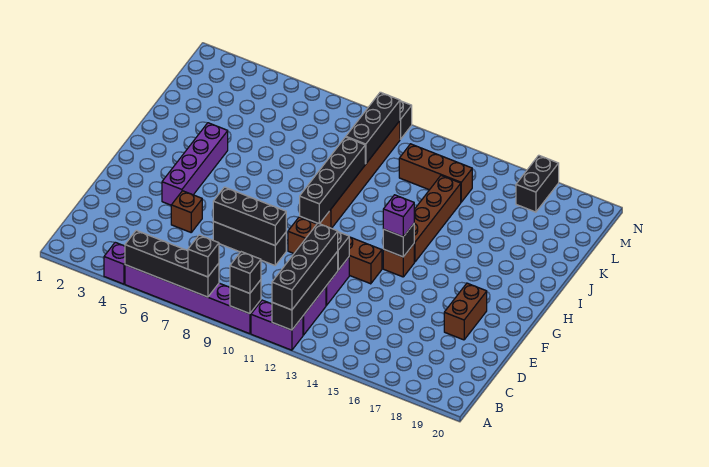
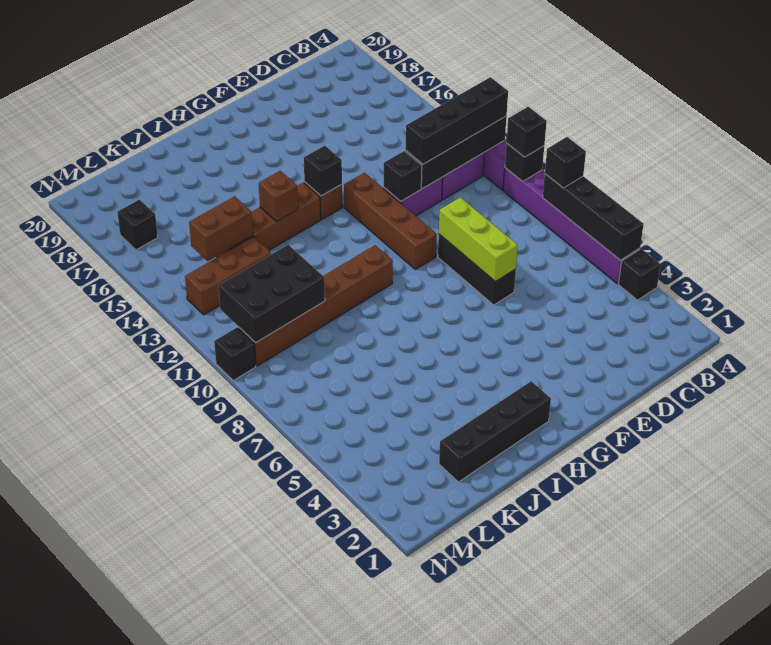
purple 1x1 brick [104,242,125,284] -> black 1x1 brick [618,249,661,300]
brown 1x1 brick [171,191,202,232] -> brown 1x1 brick moved to [259,171,298,222]
black 1x3 brick [213,187,286,245] -> lime 1x3 brick [439,197,518,282]
brown 1x2 brick [444,283,487,340] -> brown 1x2 brick moved to [189,196,253,261]
purple 1x4 brick [162,123,228,205] -> none
black 1x4 brick [300,137,365,224] -> black 1x4 brick moved to [439,381,551,482]
purple 1x1 brick [383,195,414,237] -> none
black 1x3 brick [346,92,400,164] -> black 2x3 brick [219,245,325,343]
brown 1x3 brick [399,144,472,202] -> brown 1x3 brick turned to [185,237,271,315]
black 1x2 brick [516,155,559,212] -> black 1x1 brick [117,200,158,250]

